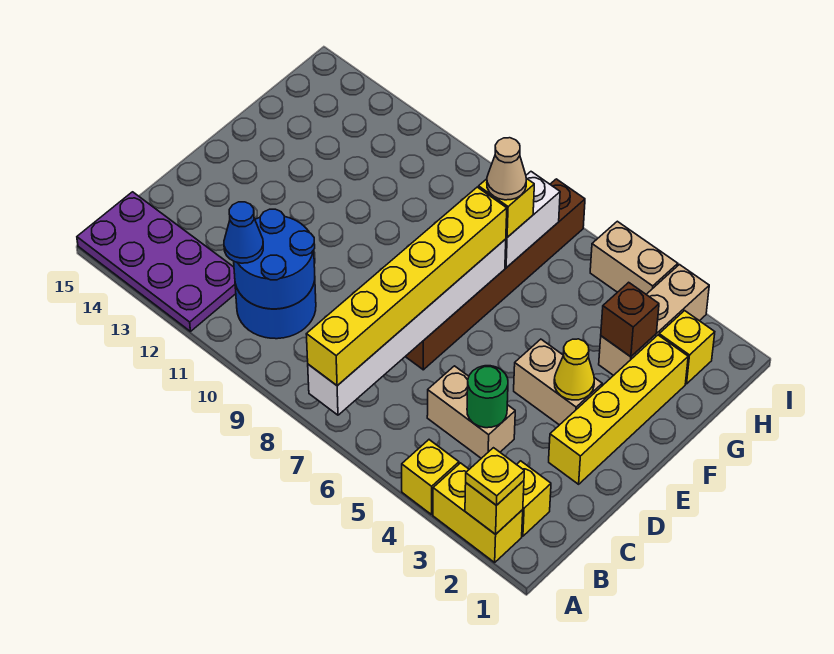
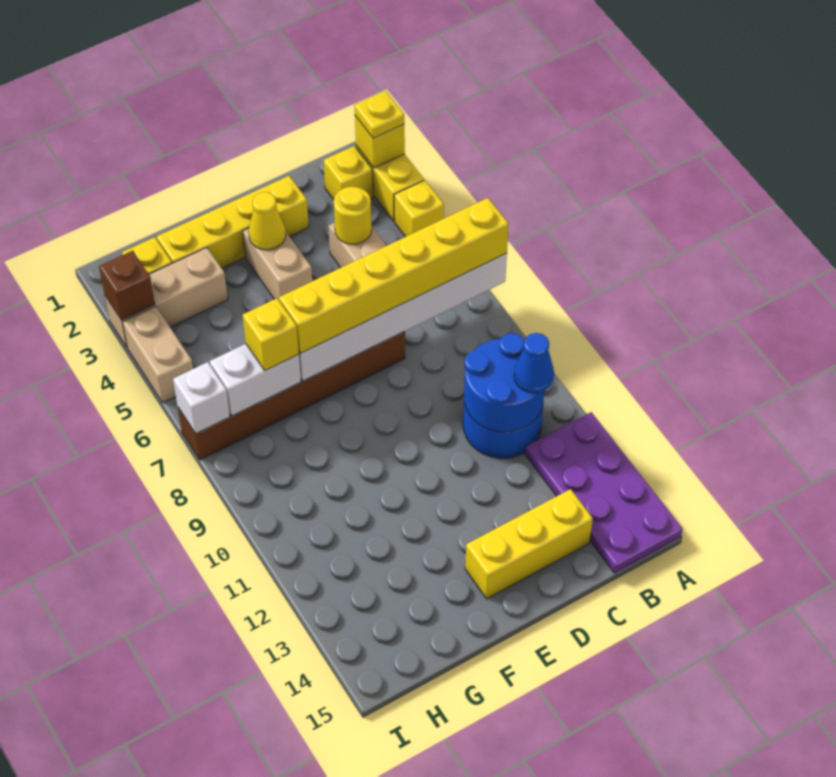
green 1x1 round brick [467,366,508,428] -> yellow 1x1 round brick [334,187,371,244]
none -> yellow 1x3 brick [465,489,593,599]
brown 1x1 brick [601,282,659,357] -> brown 1x1 brick moved to [99,251,155,320]
tan 1x1 cone [487,138,526,200] -> none
none -> white 1x1 brick [173,362,230,434]

